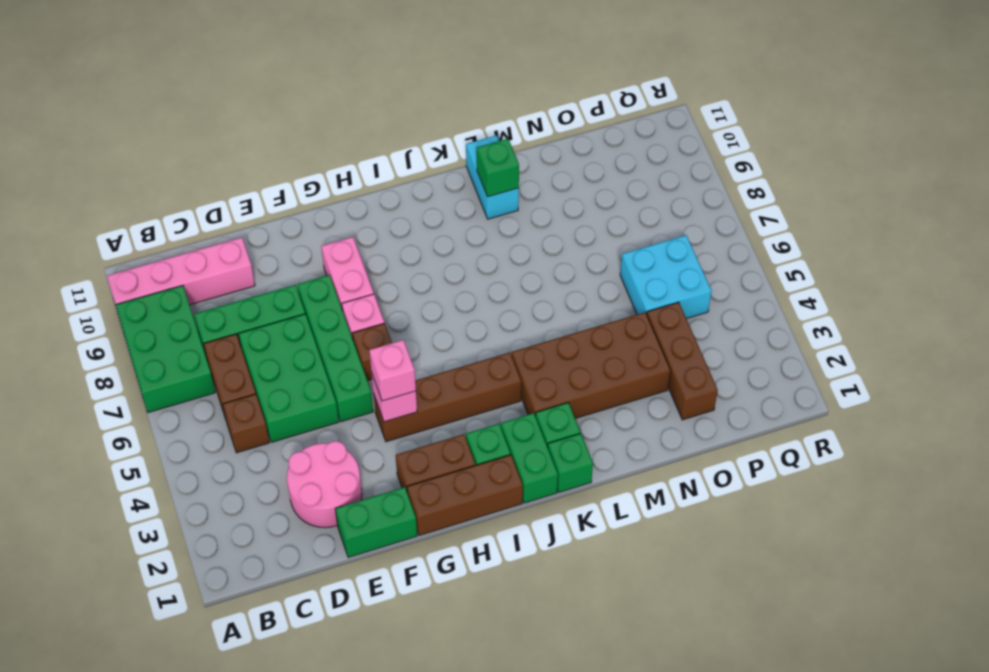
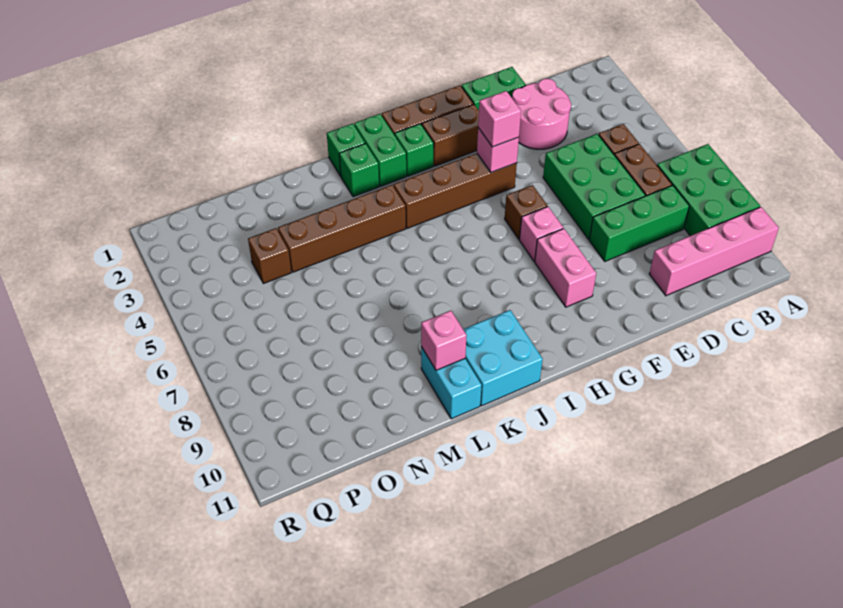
green 1x4 brick [297,275,373,422] -> none
brown 2x4 brick [511,312,671,418] -> brown 1x4 brick [278,185,406,272]
green 1x1 brick [477,139,519,197] -> pink 1x1 brick [421,311,466,370]
brown 1x3 brick [647,302,718,420] -> brown 1x1 brick [248,228,291,284]
cyan 2x2 brick [620,235,712,319] -> cyan 2x2 brick moved to [463,310,543,406]

